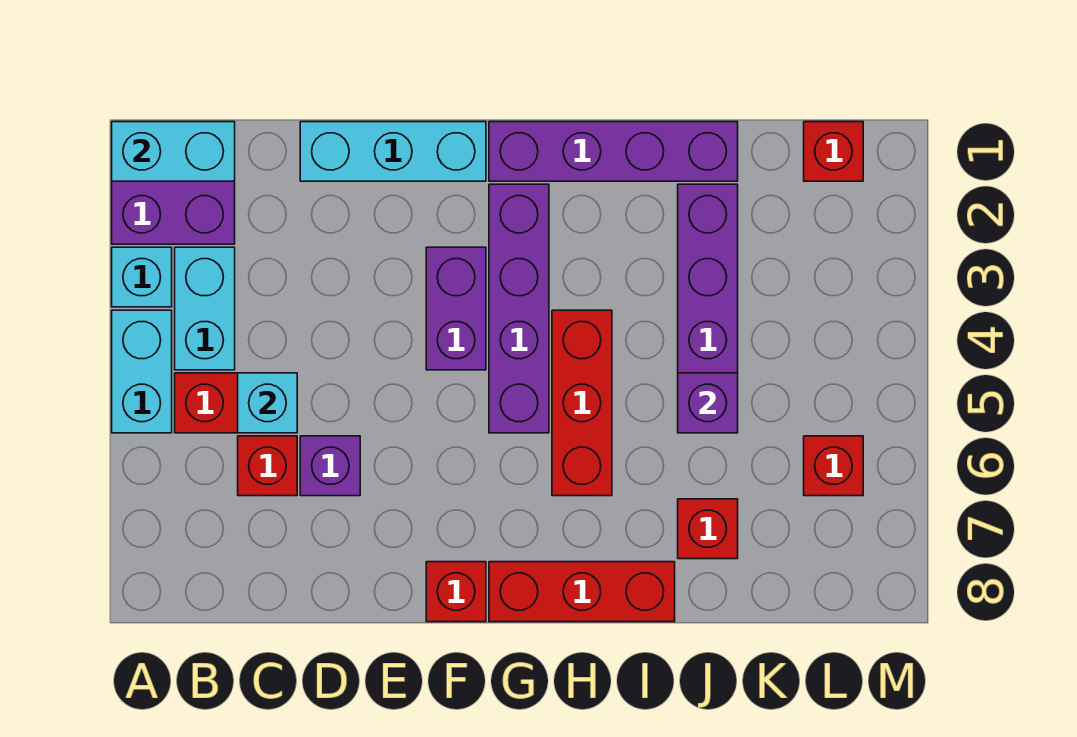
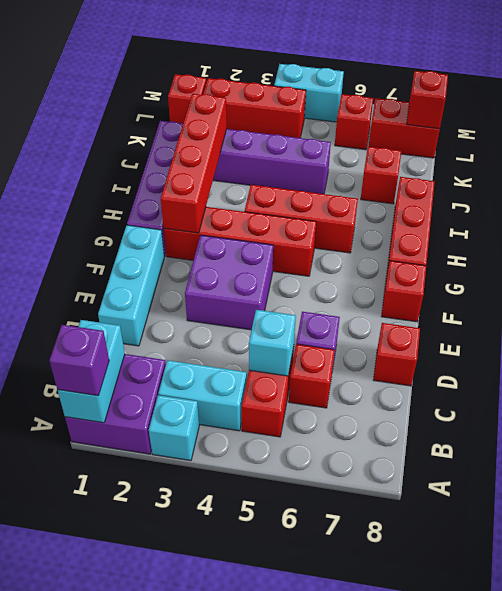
cyan 1x2 brick [112,310,172,433] -> cyan 1x2 brick moved to [274,64,344,122]
none -> red 1x1 brick [373,323,420,386]
purple 1x2 brick [426,247,486,370] -> purple 2x2 brick [185,235,273,330]
purple 1x4 brick [489,184,549,433] -> red 1x4 brick [164,207,316,276]
none -> red 1x4 brick [161,94,227,233]
purple 1x1 brick [678,373,738,433] -> purple 1x1 brick moved to [49,325,109,396]
none -> red 1x3 brick [203,78,306,138]
none -> red 1x2 brick [369,98,440,158]
none -> red 1x1 brick [407,71,448,129]

